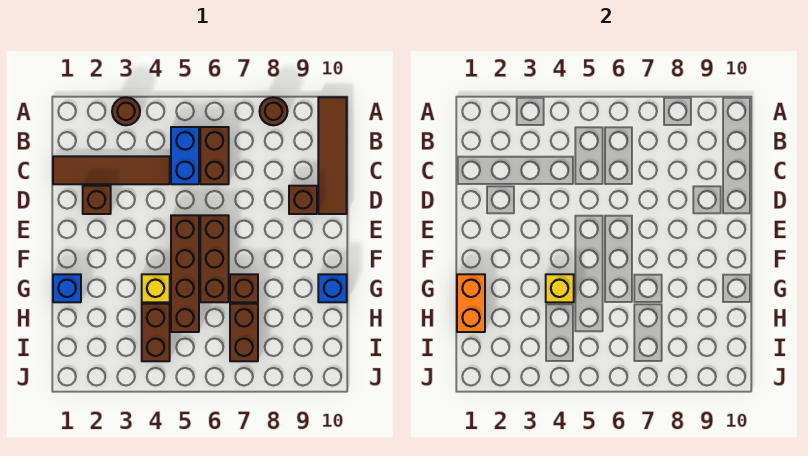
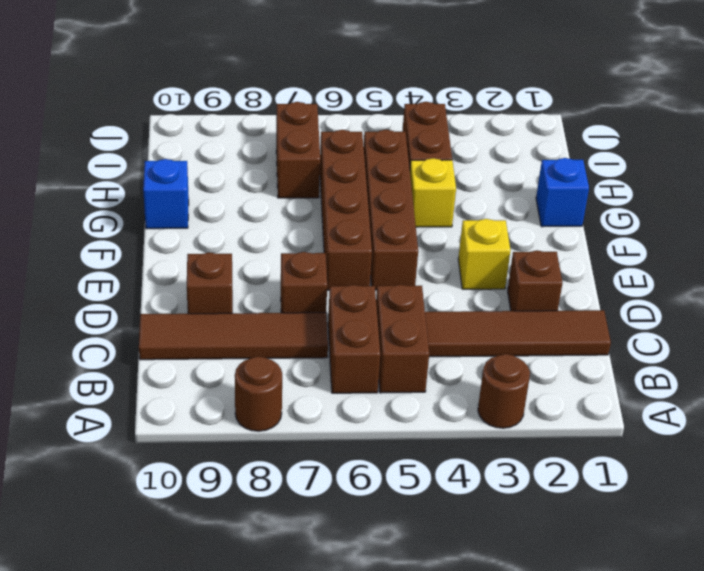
brown 1x4 tile [318,97,347,214] -> brown 1x4 tile turned to [139,313,328,360]
blue 1x2 brick [171,127,199,184] -> brown 1x2 brick [376,285,429,393]
brown 1x3 brick [200,215,229,302] -> brown 1x4 brick [320,130,372,290]
orange 1x2 brick [457,274,485,332] -> none
yellow 1x1 brick [546,274,574,302] -> yellow 1x1 brick moved to [458,219,511,289]
brown 1x1 brick [230,274,258,302] -> brown 1x1 brick moved to [281,252,327,313]

